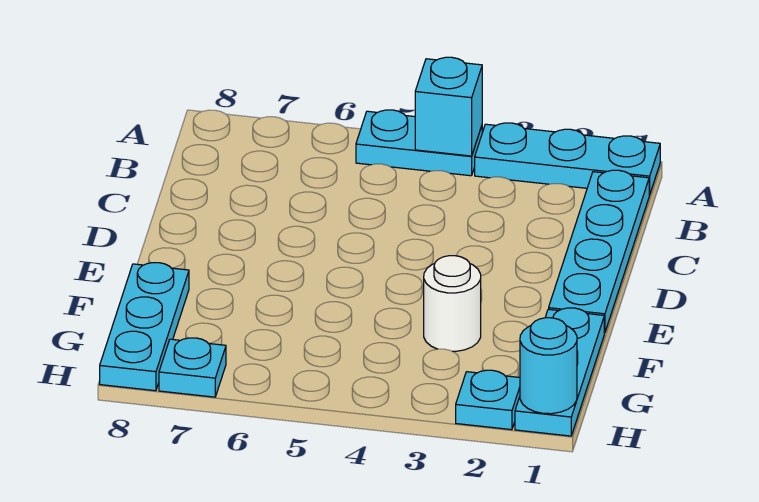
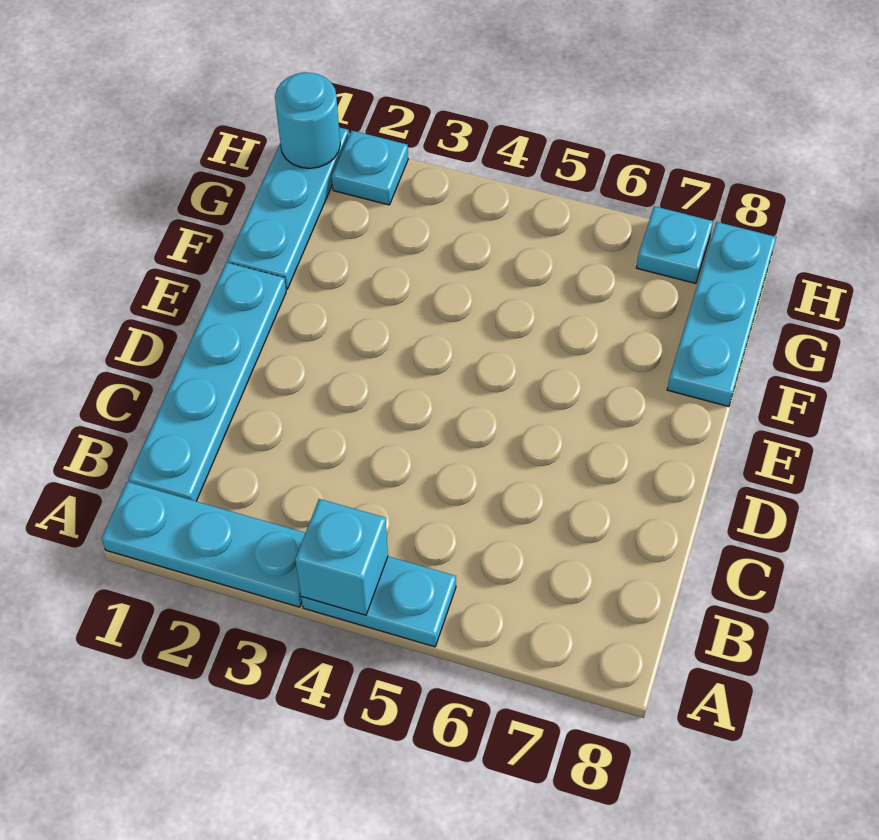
white 1x1 round brick [424,256,481,351] -> none

